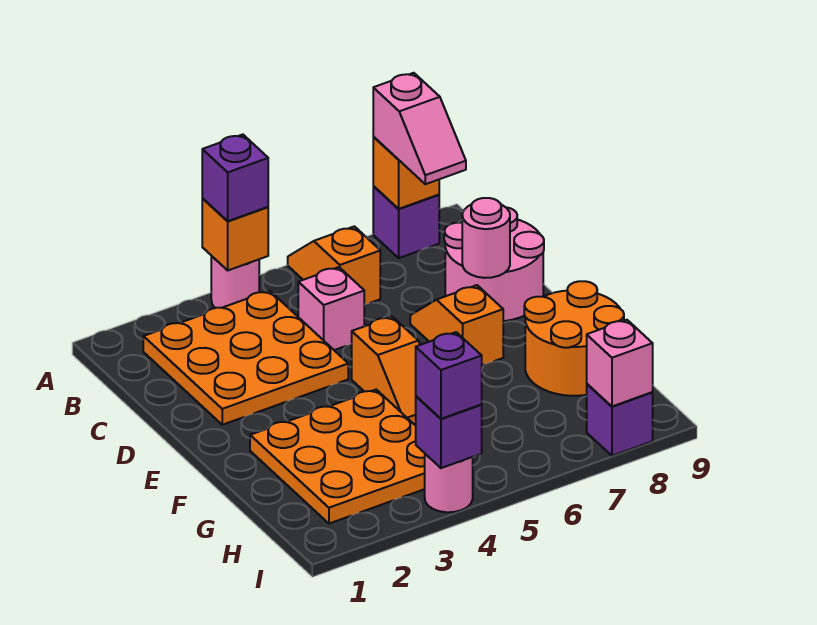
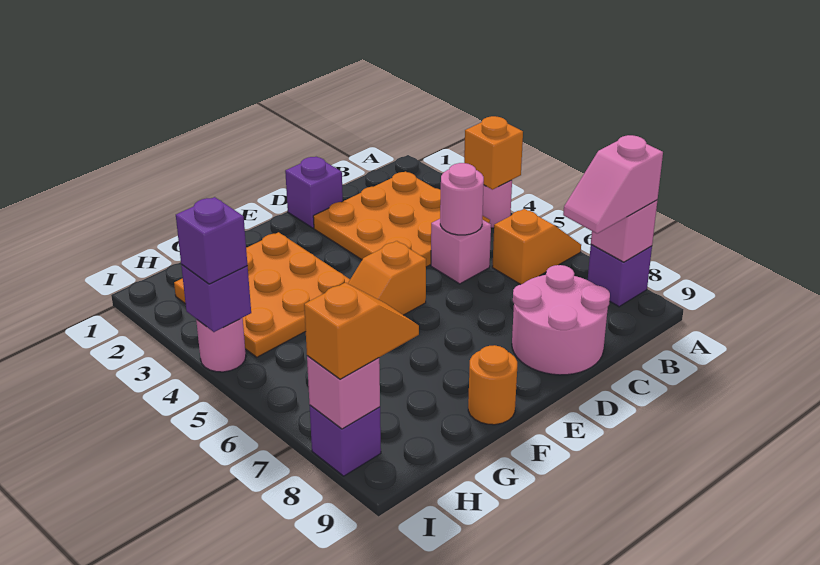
purple 1x1 brick [202,135,268,221] -> purple 1x1 brick moved to [285,157,343,228]
orange 1x1 brick [373,137,439,209] -> pink 1x1 brick [591,200,657,262]
orange 1x2 slope [410,285,503,365] -> orange 1x2 slope moved to [304,283,419,379]
pink 1x1 round brick [462,198,510,278] -> pink 1x1 round brick moved to [440,163,484,235]
orange 2x2 round brick [524,281,624,396] -> orange 1x1 round brick [468,345,517,425]

